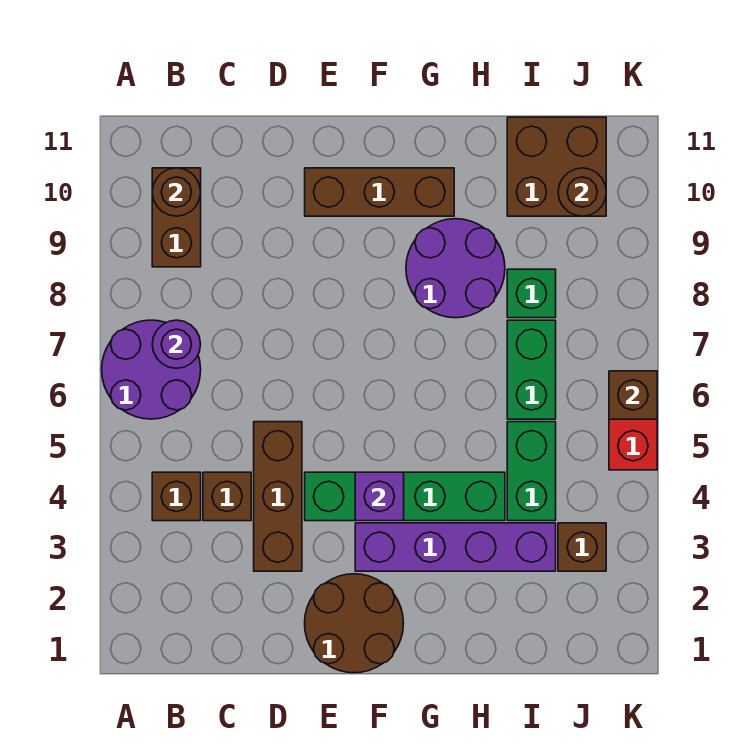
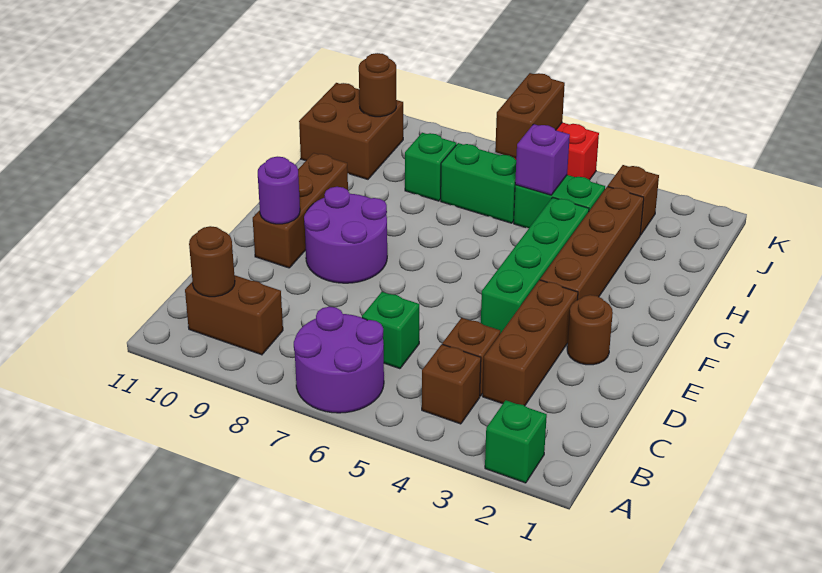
none -> green 1x1 brick [485,400,547,483]
purple 1x1 round brick [152,320,201,368] -> purple 1x1 round brick moved to [258,157,300,224]
none -> green 1x1 brick [362,292,419,369]
brown 1x3 brick [254,422,302,571] -> brown 1x3 brick turned to [483,280,578,406]
brown 2x2 round brick [305,574,404,673] -> brown 1x1 round brick [567,295,613,365]
purple 1x4 brick [355,523,556,571] -> brown 1x4 brick [540,187,644,299]
purple 1x1 brick [355,472,404,521] -> purple 1x1 brick moved to [515,124,570,195]
purple 2x2 round brick [406,219,505,318] -> purple 2x2 round brick moved to [304,187,387,283]
brown 1x1 brick [609,371,657,419] -> brown 1x2 brick [495,73,565,158]

